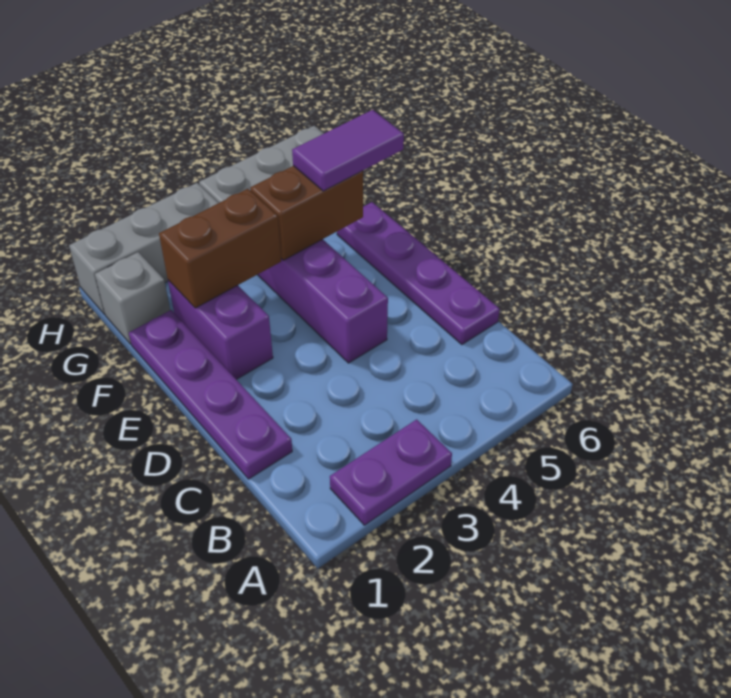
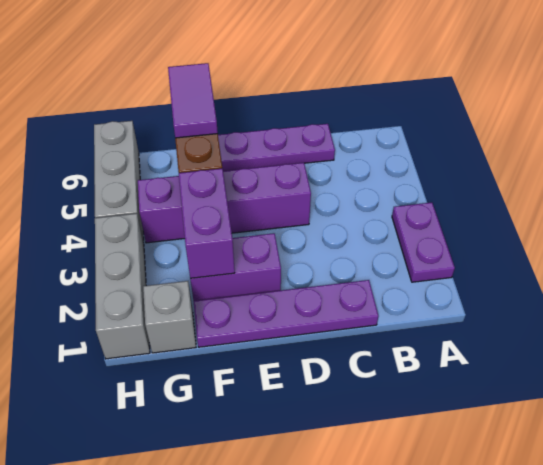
brown 1x2 brick [159,189,281,308] -> purple 1x2 brick [179,168,235,278]

